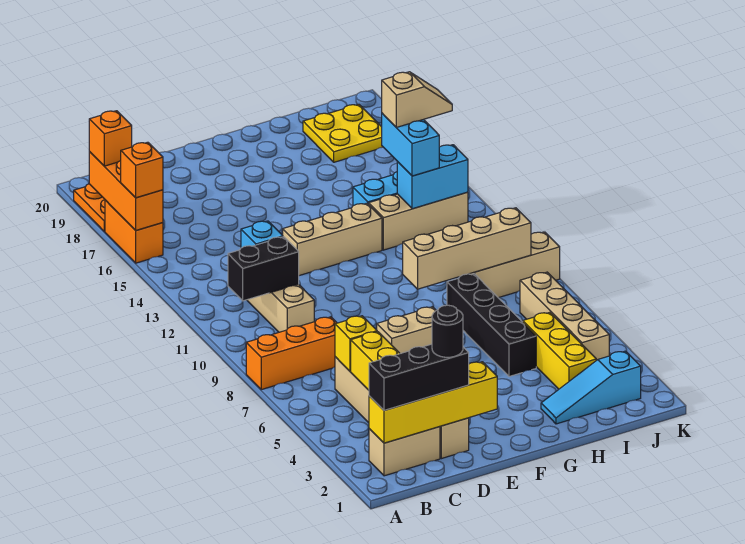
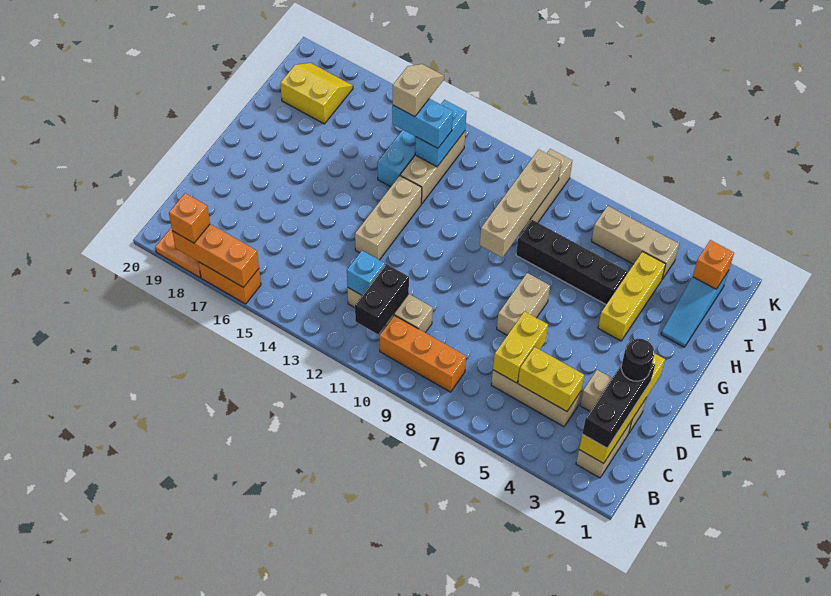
orange 1x3 brick [246,317,337,390] -> orange 1x3 brick turned to [379,316,466,392]
orange 1x1 brick [121,142,163,198] -> orange 1x1 brick moved to [693,240,734,289]
yellow 1x1 brick [335,316,377,371] -> yellow 1x2 brick [493,311,548,383]
yellow 1x3 brick [523,312,596,389] -> yellow 1x3 brick turned to [598,252,666,341]
yellow 2x2 plate [303,104,383,162] -> yellow 2x2 slope [280,63,353,124]
tan 1x4 brick [520,272,609,360] -> tan 1x3 brick [591,206,679,279]

